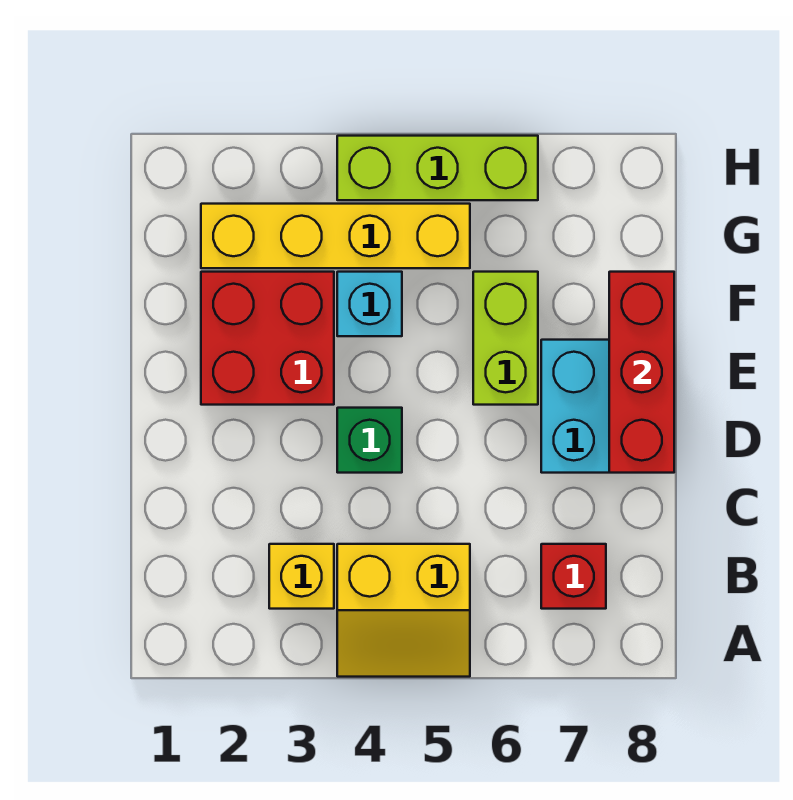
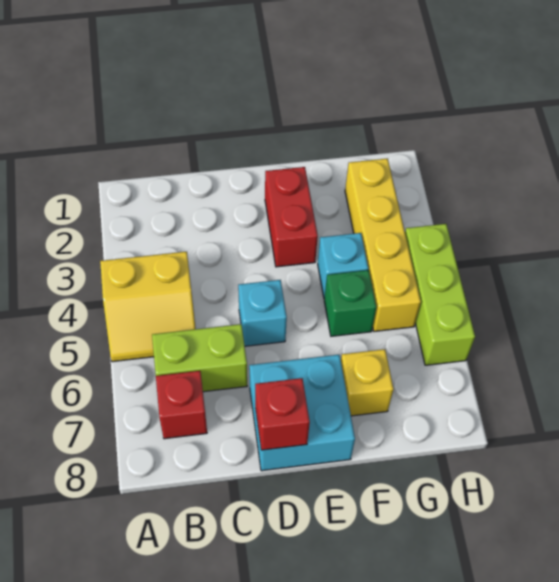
yellow 2x2 slope [337,544,470,677] -> yellow 2x2 slope turned to [100,252,196,362]
yellow 1x1 brick [269,544,334,609] -> yellow 1x1 brick moved to [341,349,394,416]
green 1x1 brick [337,408,402,473] -> green 1x1 brick moved to [324,270,376,336]
none -> cyan 1x1 brick [238,280,287,346]
red 1x3 brick [609,272,674,473] -> red 1x1 brick [255,378,310,450]
red 2x2 brick [201,272,334,405] -> red 1x2 brick [265,167,318,267]
lime 1x2 brick [473,272,538,405] -> lime 1x2 brick moved to [152,324,247,392]

